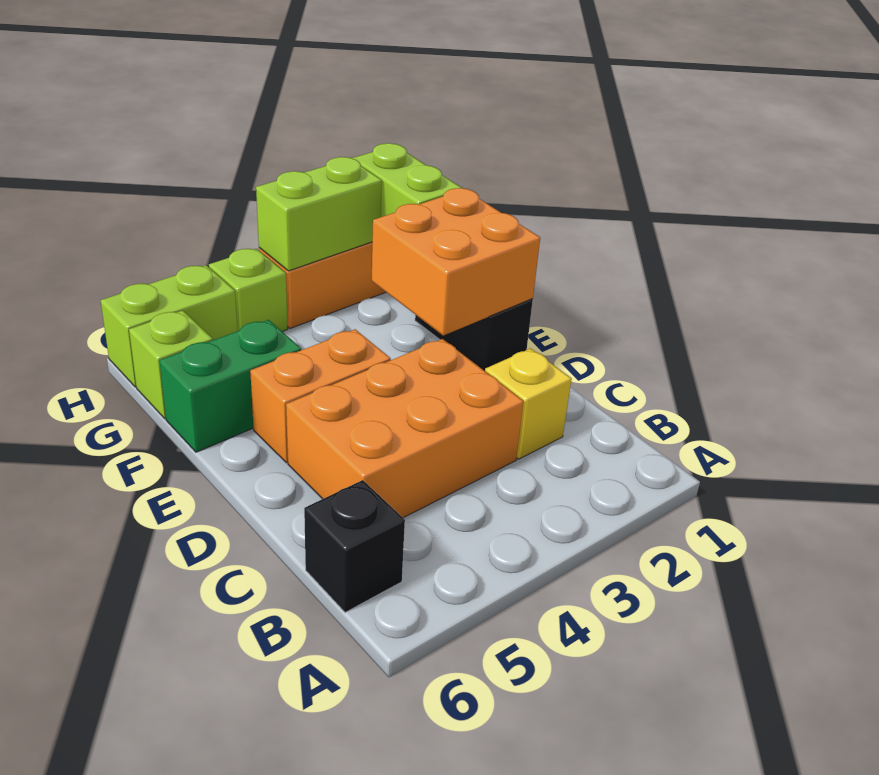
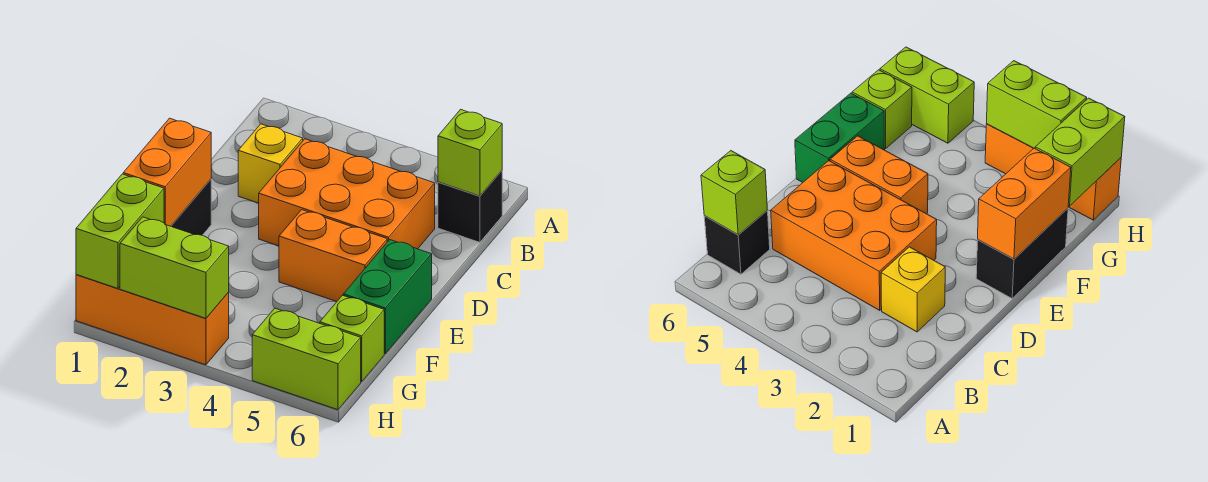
orange 2x2 brick [372,188,540,336] -> orange 1x2 brick [123,118,211,226]
green 1x2 brick [159,320,301,452] -> green 1x2 brick turned to [343,240,432,354]
lime 1x1 brick [209,249,288,332] -> lime 1x1 brick moved to [438,109,502,196]

